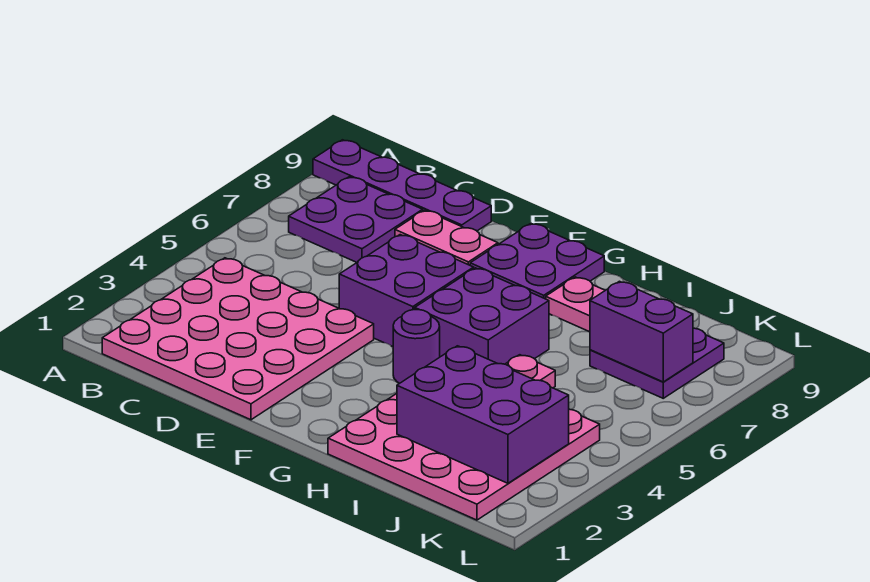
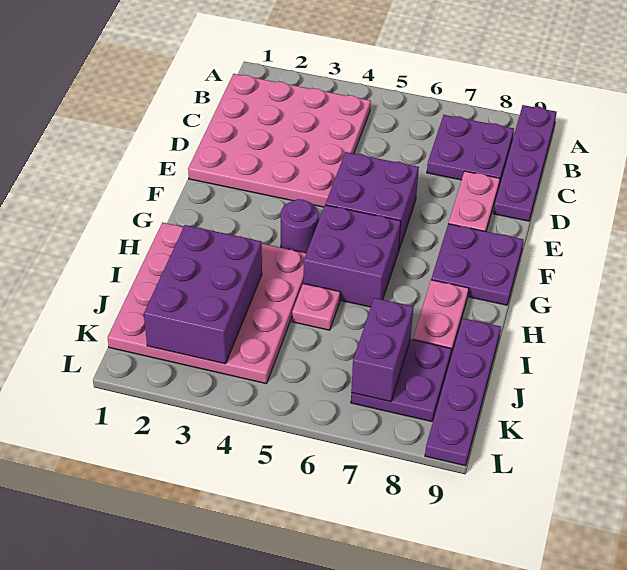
none -> purple 1x4 plate [425,318,501,466]

